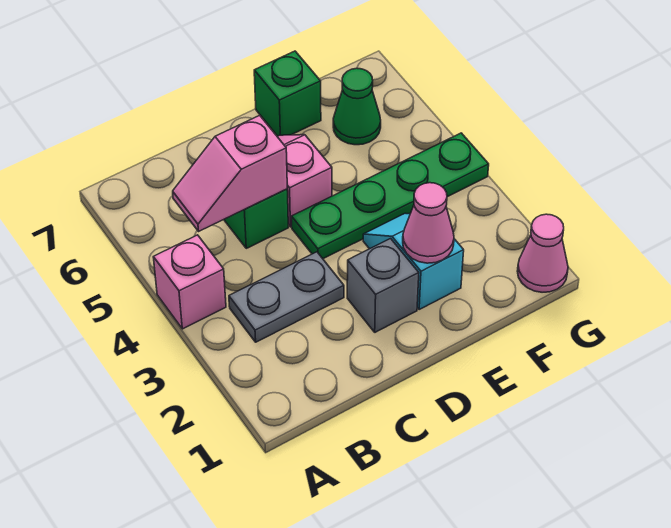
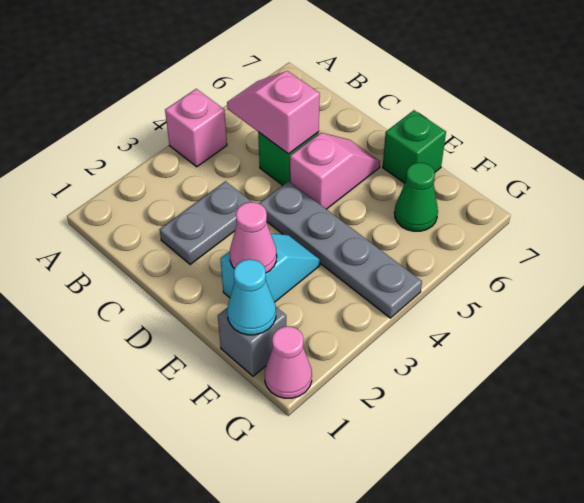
grey 1x2 plate [229,252,344,342] -> grey 1x2 plate turned to [160,181,252,265]
grey 1x1 brick [347,239,419,332] -> grey 1x1 brick moved to [218,307,286,376]
green 1x4 plate [292,133,489,259] -> grey 1x4 plate [259,181,422,318]
none -> cyan 1x1 cone [227,259,276,335]

